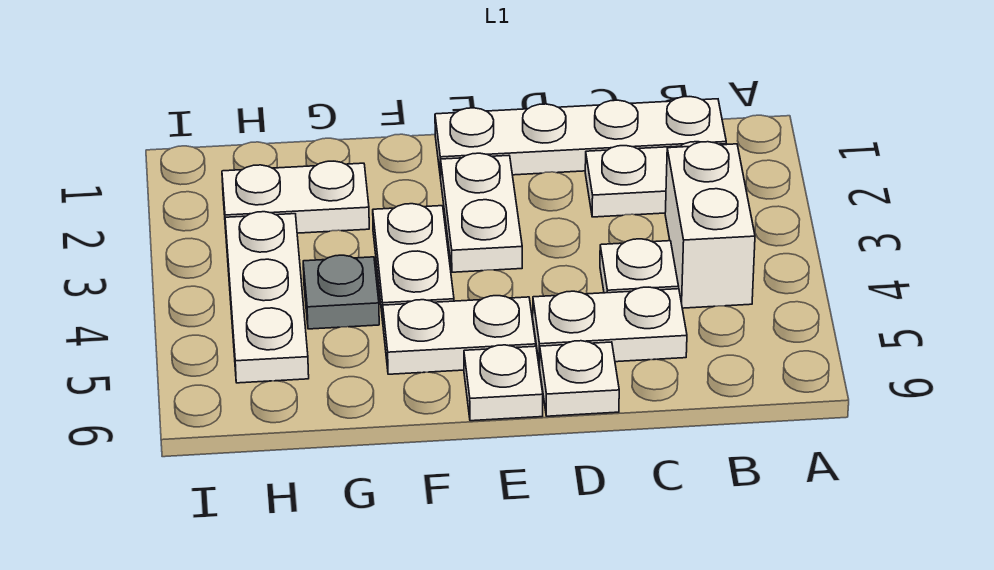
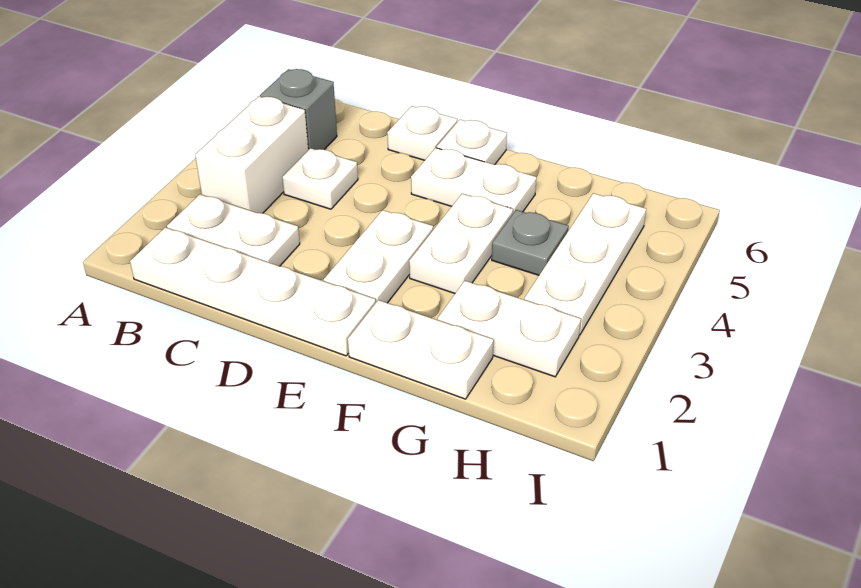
none -> grey 1x1 brick [260,69,337,150]
white 1x2 plate [533,287,687,366] -> white 1x2 plate moved to [348,300,493,399]

